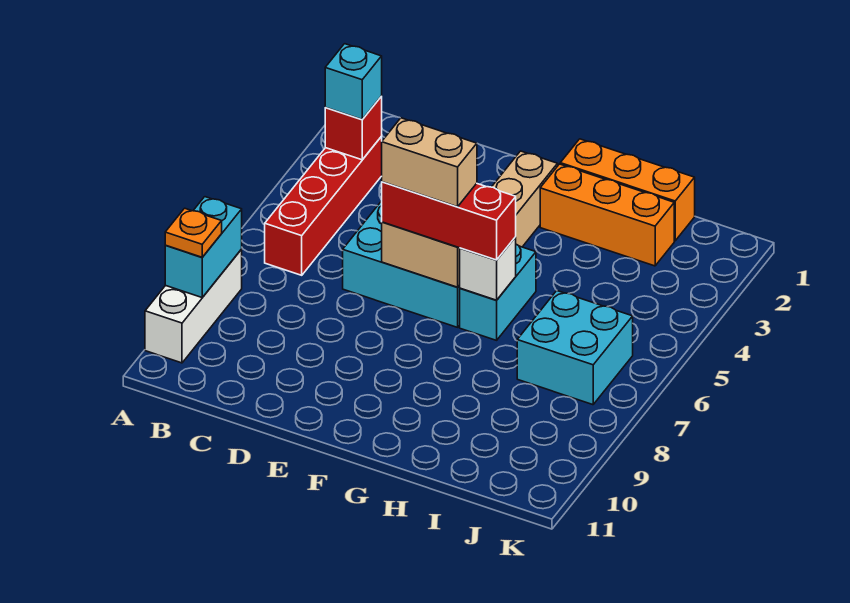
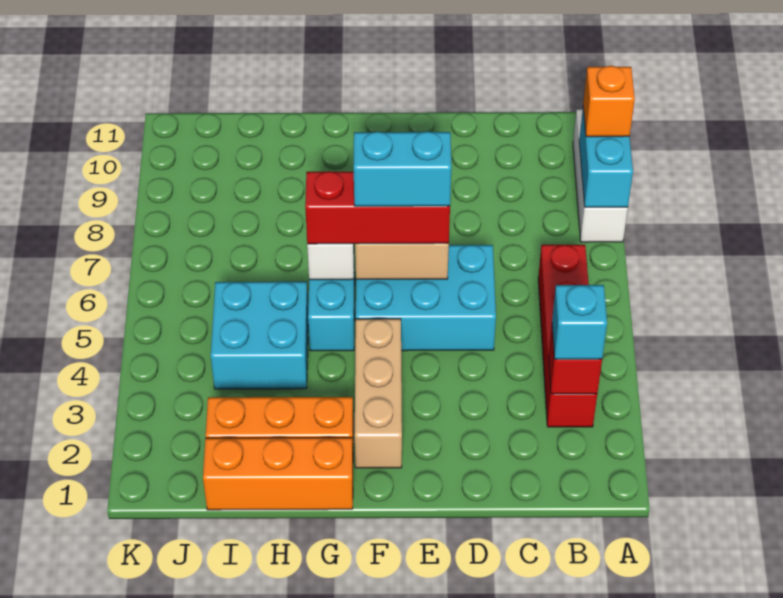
orange 1x1 plate [165,208,222,257] -> orange 1x1 brick [583,66,635,137]
tan 1x2 brick [382,118,477,207] -> cyan 1x2 brick [354,131,451,206]
cyan 2x2 brick [517,291,633,405] -> cyan 2x2 brick moved to [211,282,308,389]

